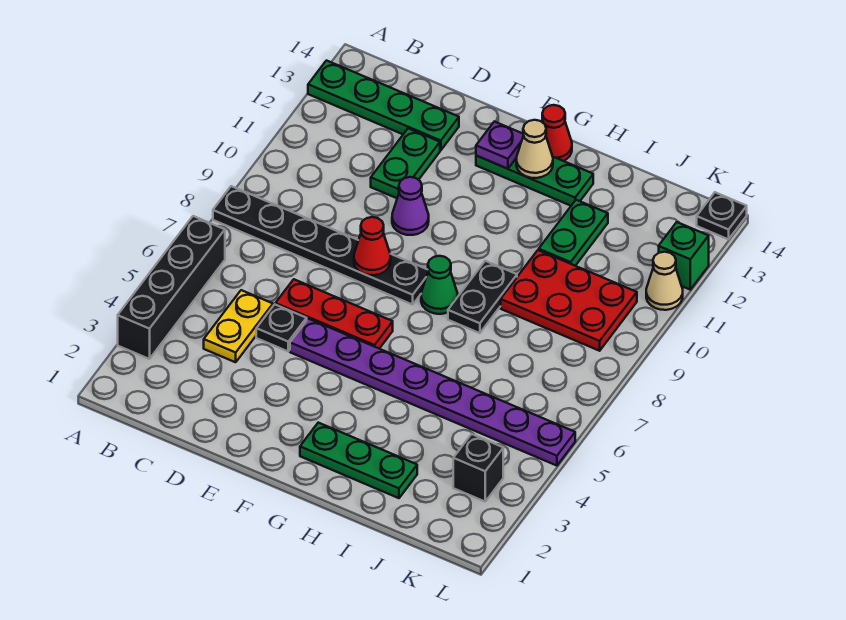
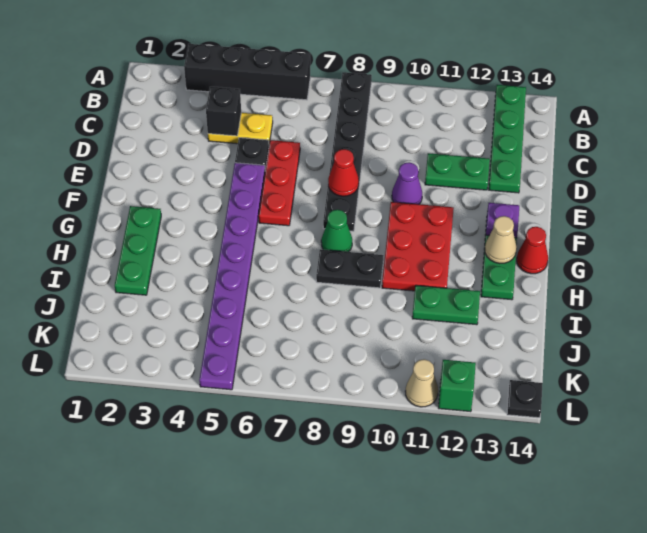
red 2x3 plate [501,250,637,351] -> red 2x3 plate moved to [382,202,454,291]
black 1x1 brick [453,434,503,501] -> black 1x1 brick moved to [206,87,241,136]

